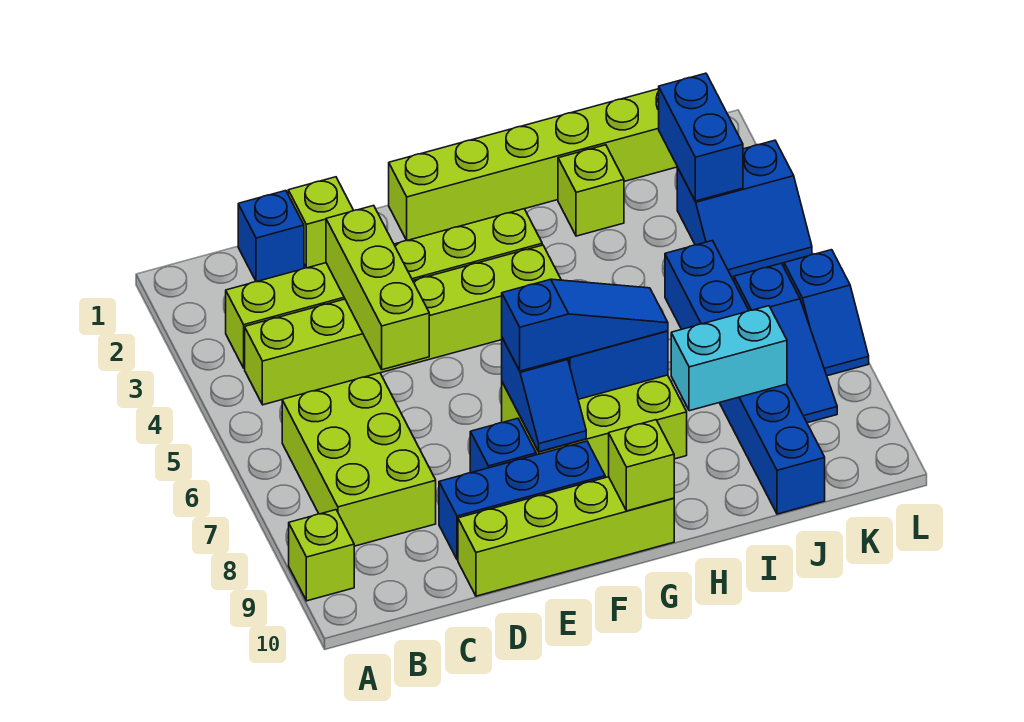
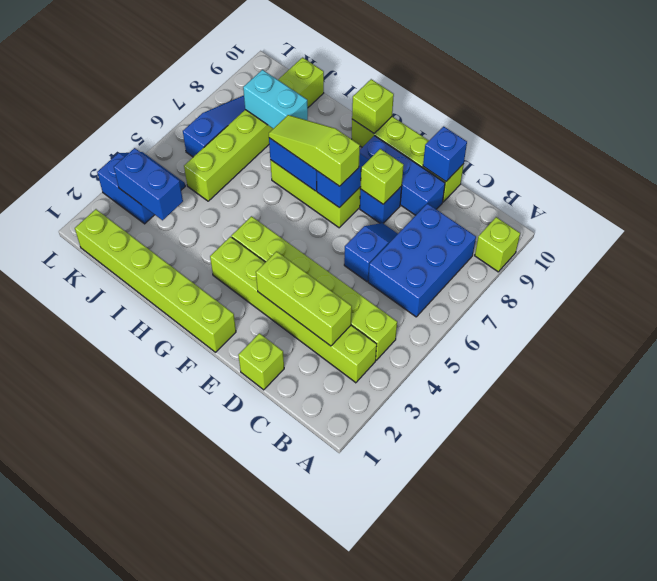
lime 2x3 brick [282,373,436,546] -> blue 2x3 brick [368,204,476,317]
blue 1x1 brick [238,191,304,282] -> blue 1x1 brick moved to [423,126,467,181]
lime 1x3 brick [326,206,429,370] -> lime 1x3 brick turned to [256,251,352,346]
blue 1x3 slope [502,279,668,371] -> lime 1x3 slope [269,115,360,186]
lime 1x1 brick [558,145,624,236] -> lime 1x1 brick moved to [360,149,404,204]
blue 1x6 brick [665,241,825,514] -> lime 1x6 brick [184,58,324,201]
blue 1x2 brick [659,73,743,201] -> blue 1x2 brick turned to [114,148,183,220]
blue 1x2 slope [784,250,869,376] -> blue 1x2 slope moved to [344,223,398,282]

